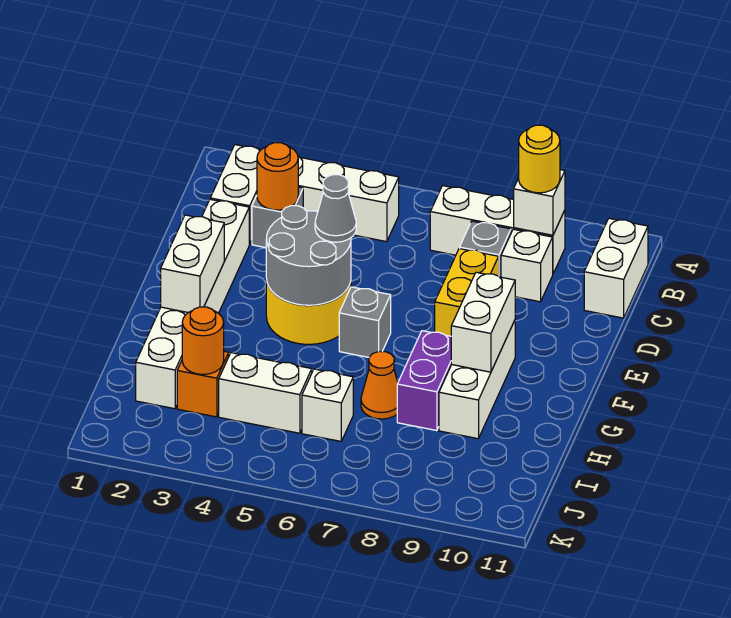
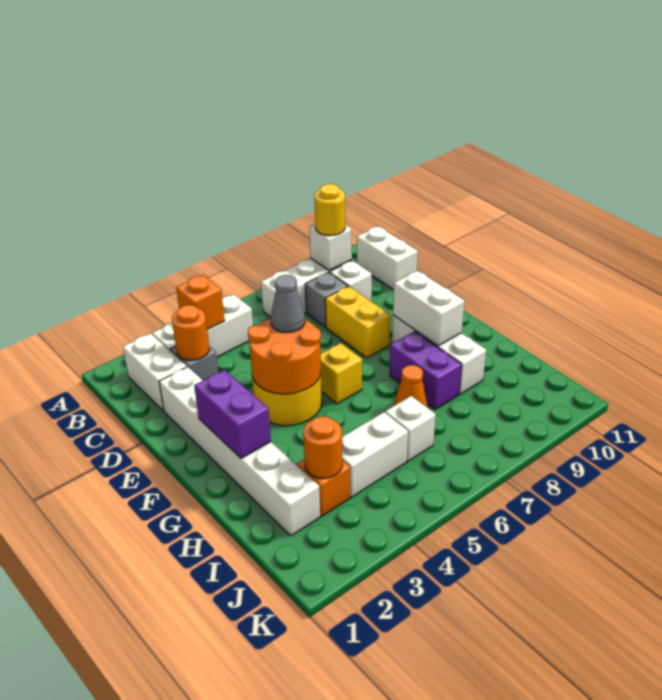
none -> orange 1x1 brick [176,275,225,329]
grey 2x2 round brick [266,206,351,305] -> orange 2x2 round brick [248,319,321,394]
white 1x2 brick [161,215,224,313] -> purple 1x2 brick [194,370,271,458]
grey 1x1 brick [339,287,391,357] -> yellow 1x1 brick [321,343,362,404]

